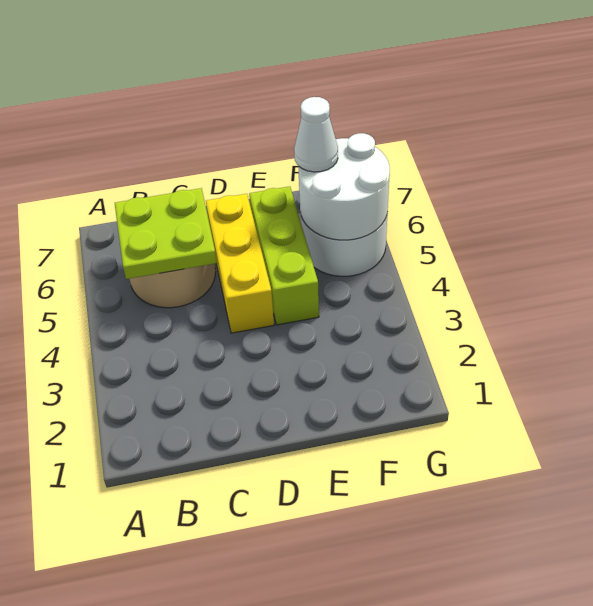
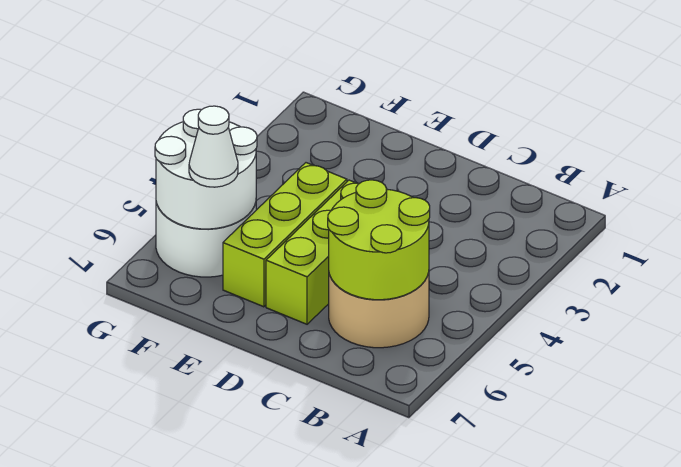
lime 2x2 plate [115,188,217,279] -> lime 2x2 round brick [328,180,430,300]
yellow 1x3 brick [206,194,274,333] -> lime 1x3 brick [266,180,359,324]

